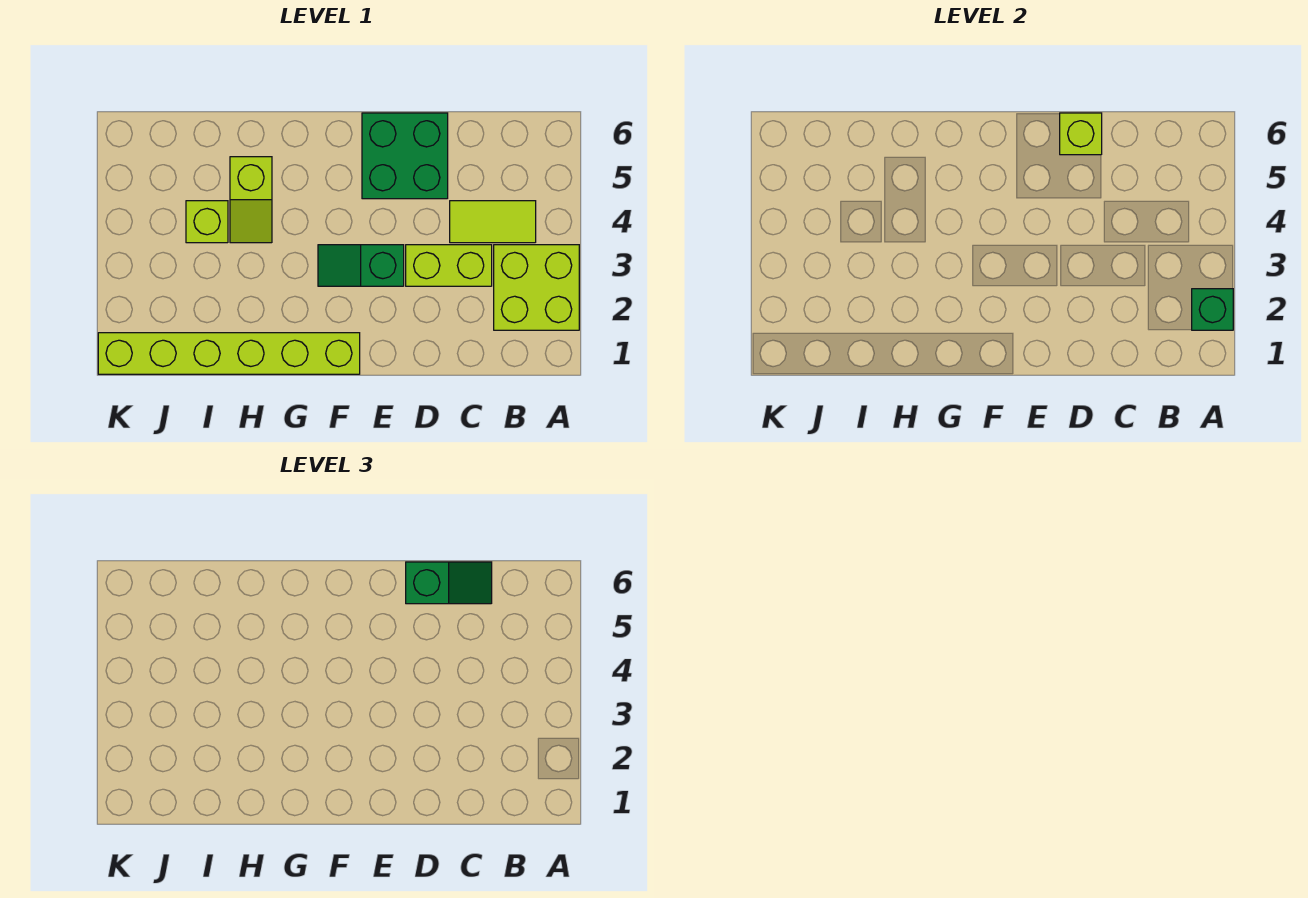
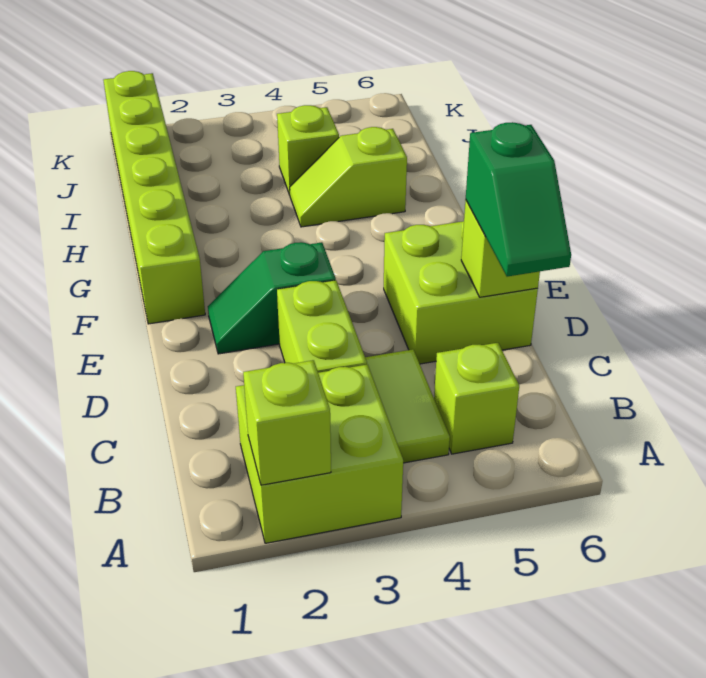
green 1x1 brick [1192,289,1233,330] -> lime 1x1 brick [243,360,331,485]
none -> lime 1x1 brick [434,343,519,454]
green 2x2 brick [362,113,448,199] -> lime 2x2 brick [384,221,538,364]
green 1x2 slope [318,245,404,286] -> green 1x2 slope turned to [208,242,336,354]

